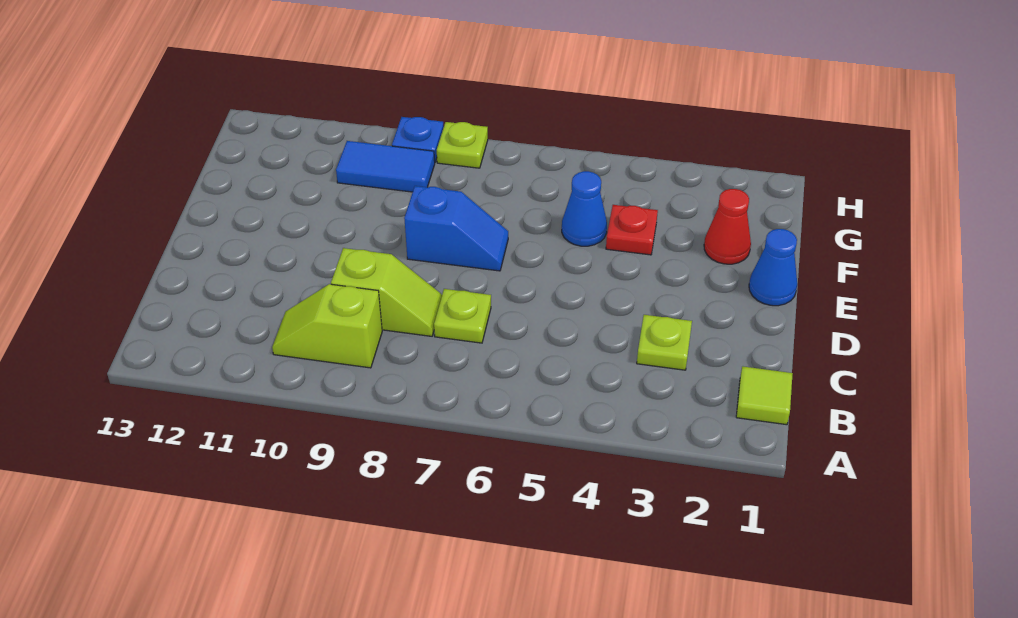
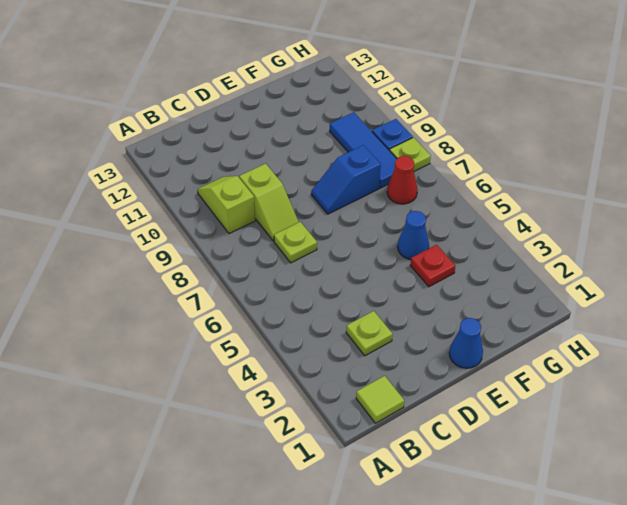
blue 1x2 slope [404,186,508,271] -> blue 1x2 slope turned to [311,145,381,214]
red 1x1 cone [704,189,751,264] -> red 1x1 cone moved to [387,156,417,204]
blue 1x2 tile [336,141,435,192] -> blue 1x3 tile [330,112,397,188]

